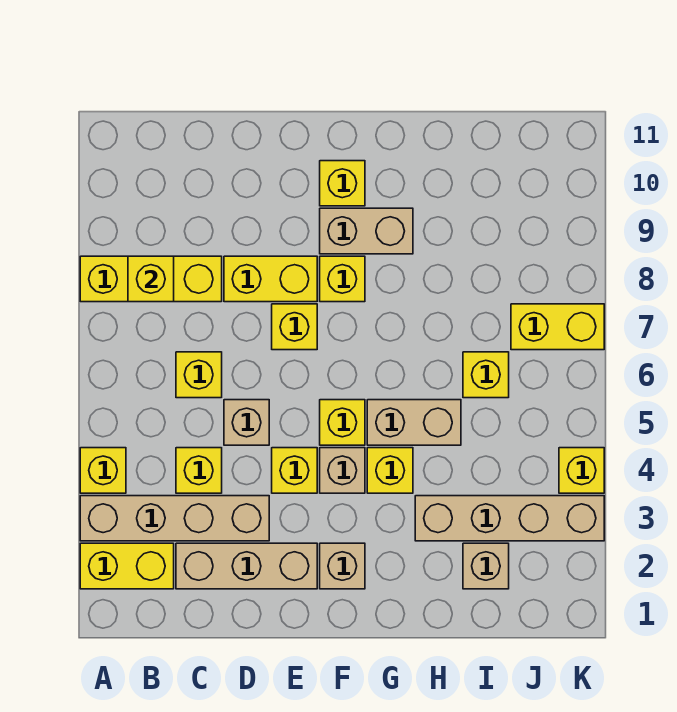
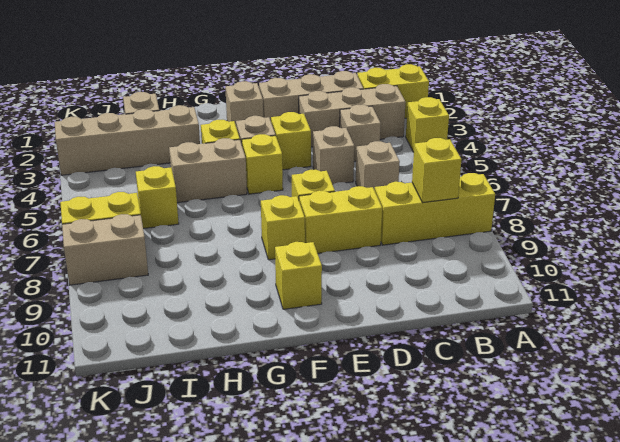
tan 1x4 brick [80,496,269,541] -> tan 1x3 brick [299,84,406,147]
yellow 1x1 brick [176,448,222,493] -> tan 1x1 brick [340,105,381,162]
yellow 1x1 brick [176,352,222,398] -> tan 1x1 brick [356,141,400,190]
tan 1x2 brick [320,208,413,254] -> tan 1x2 brick moved to [62,214,148,285]
yellow 1x1 brick [559,448,604,493] -> none

